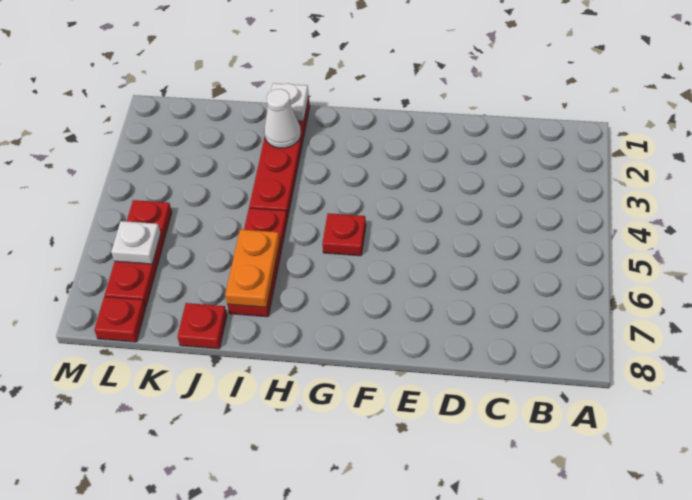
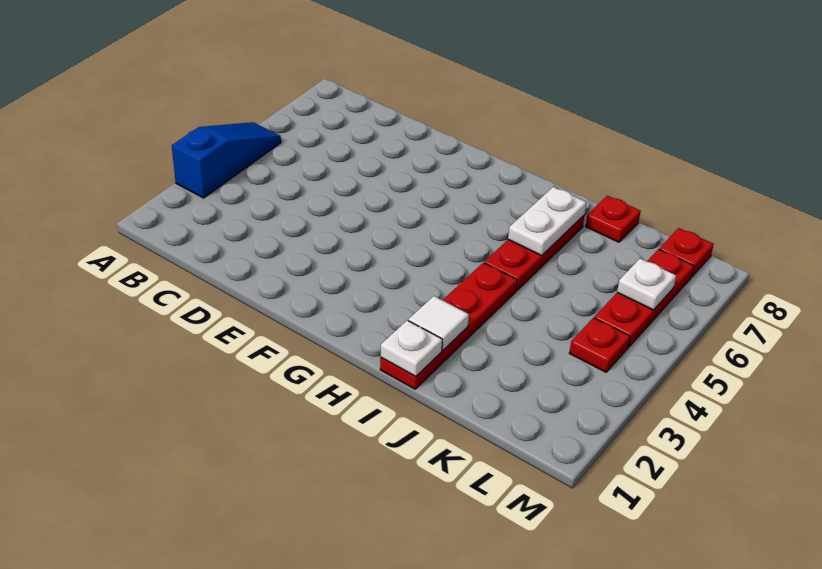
none -> blue 1x3 slope [172,122,281,198]
red 1x1 plate [322,213,366,256] -> red 1x1 plate moved to [569,318,630,372]
white 1x1 cone [264,89,301,148] -> white 1x1 tile [408,296,469,350]
orange 1x2 plate [225,229,280,307] -> white 1x2 plate [508,187,586,256]

